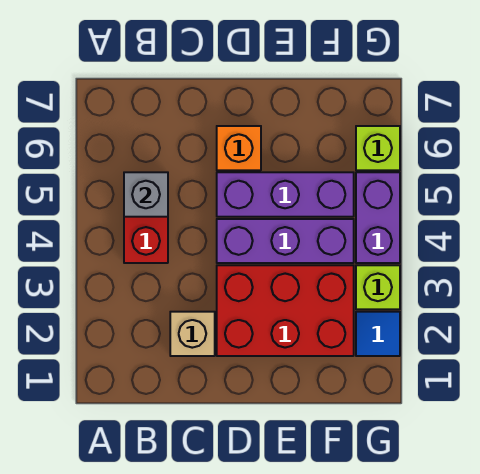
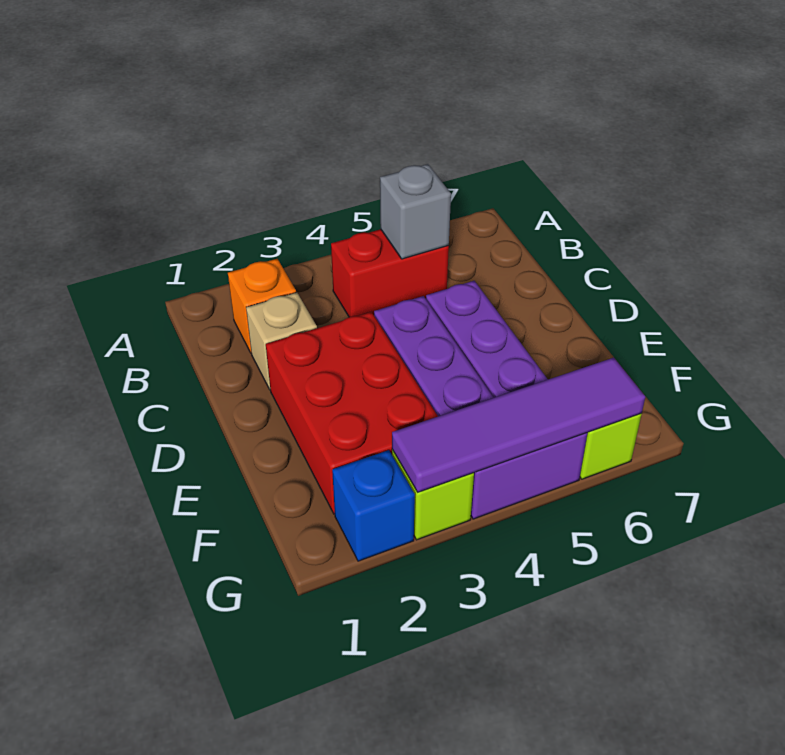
orange 1x1 brick [217,126,261,170] -> orange 1x1 brick moved to [228,259,296,353]
blue 1x1 tile [356,312,400,356] -> blue 1x1 brick [332,450,415,561]
none -> purple 1x4 tile [392,358,645,492]

